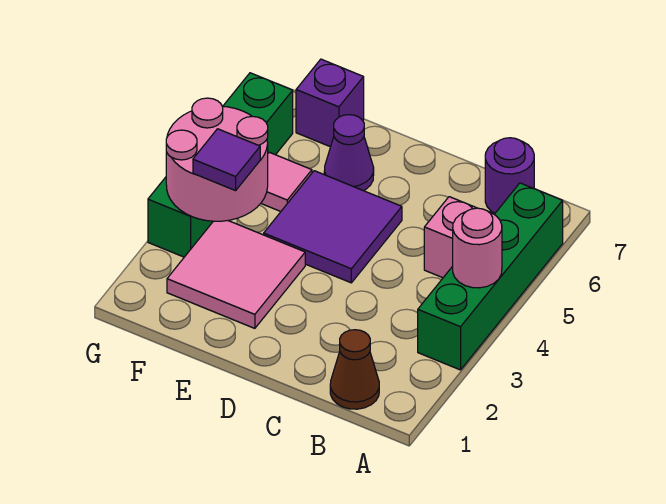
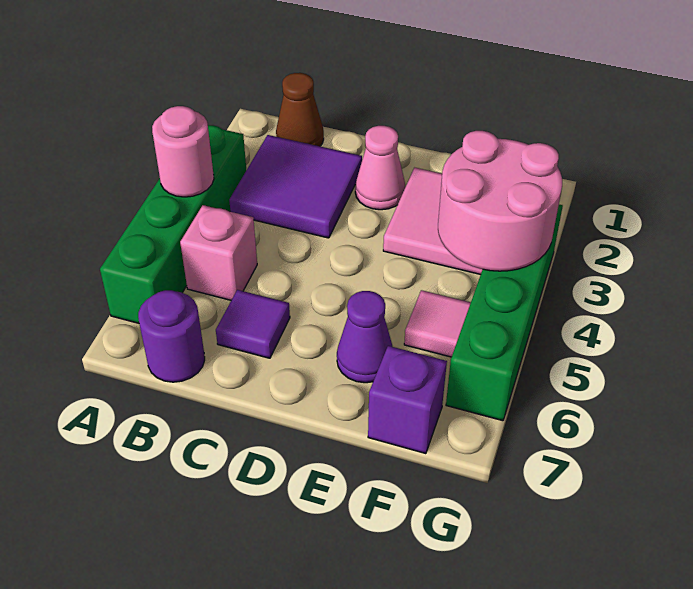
none -> pink 1x1 cone [355,126,405,210]
purple 2x2 tile [264,171,402,283] -> purple 2x2 tile moved to [229,135,362,238]
purple 1x1 tile [193,129,260,191] -> purple 1x1 tile moved to [216,290,290,358]

